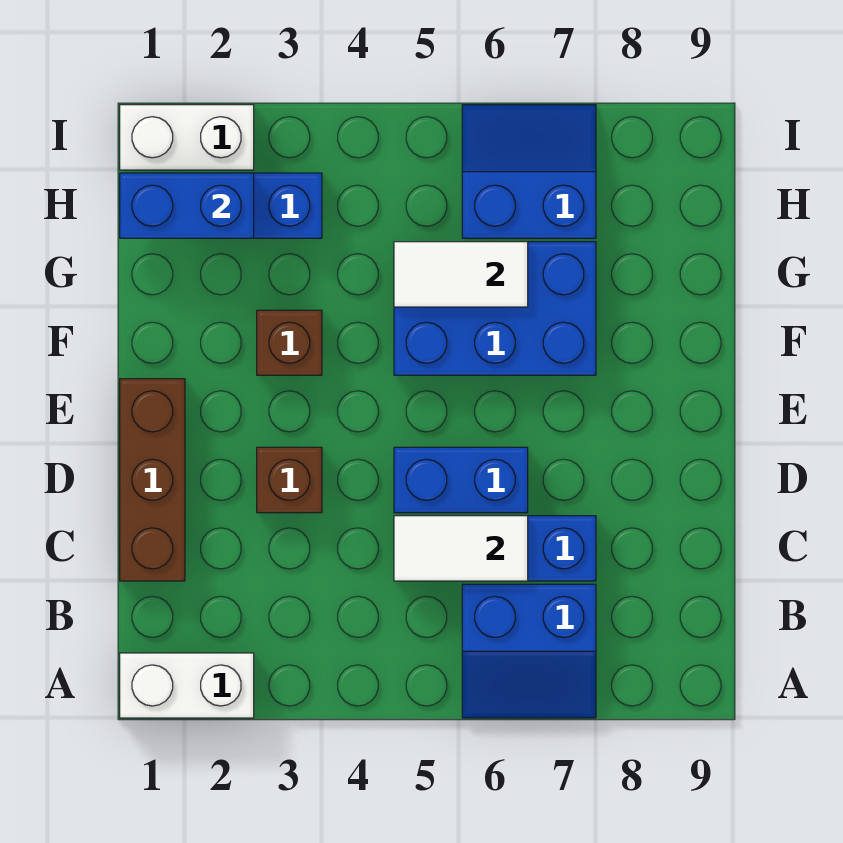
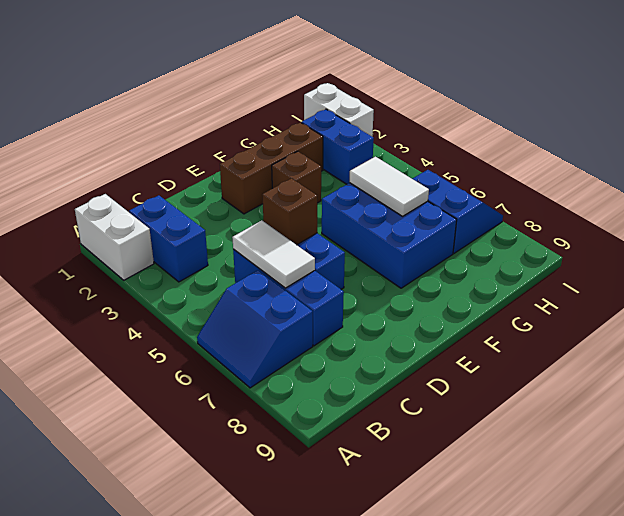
brown 1x3 brick [120,379,185,581] -> brown 1x3 brick moved to [220,122,323,214]
brown 1x1 brick [257,447,322,513] -> brown 1x1 brick moved to [262,178,317,245]
blue 1x2 brick [120,173,254,238] -> blue 1x2 brick moved to [129,195,208,282]

